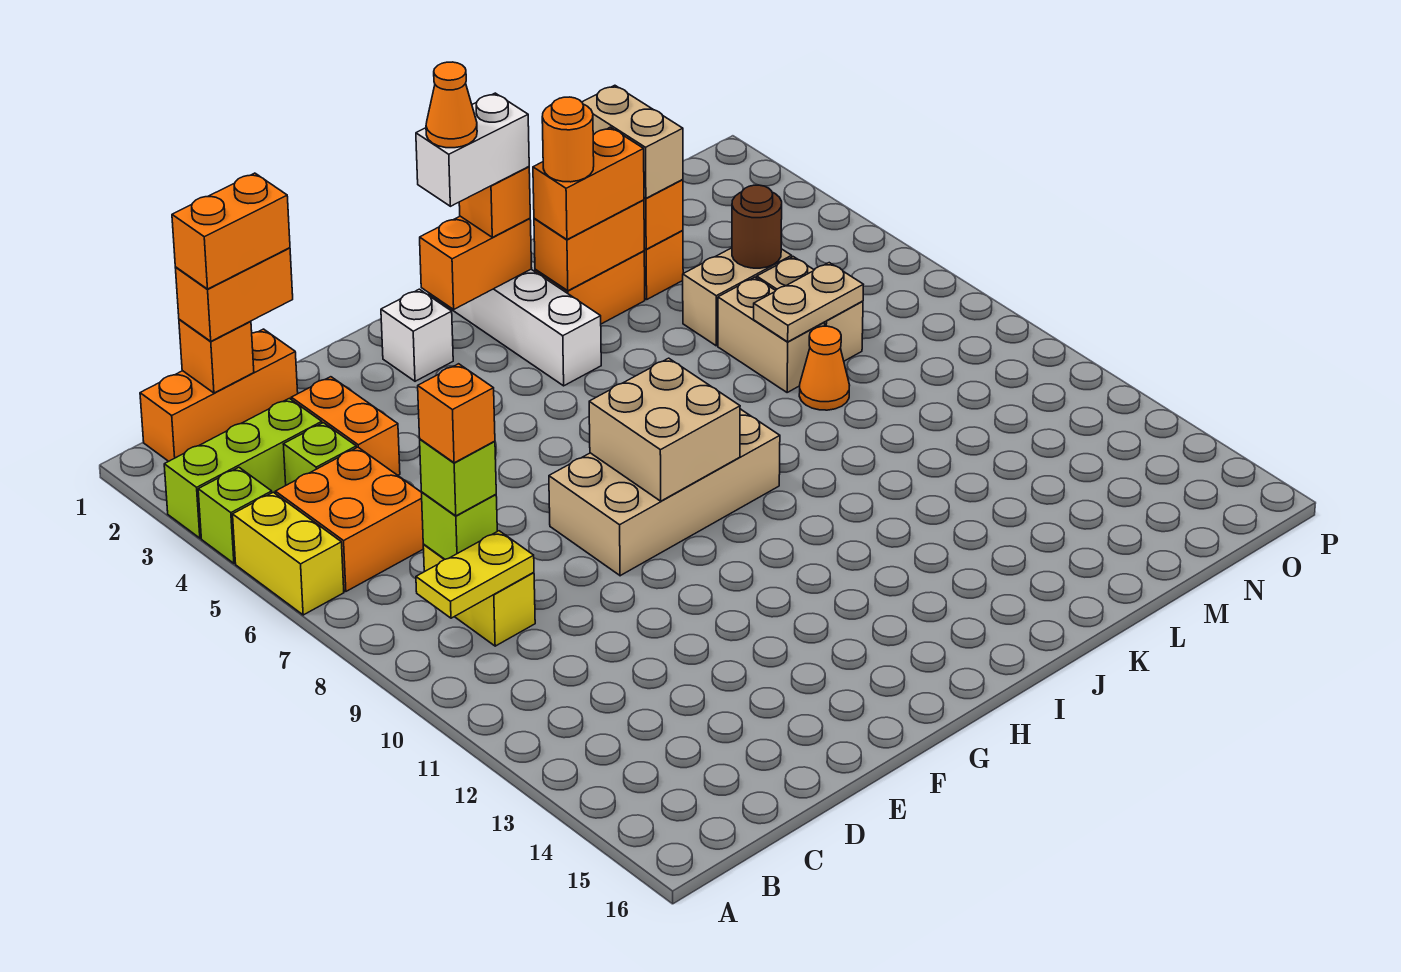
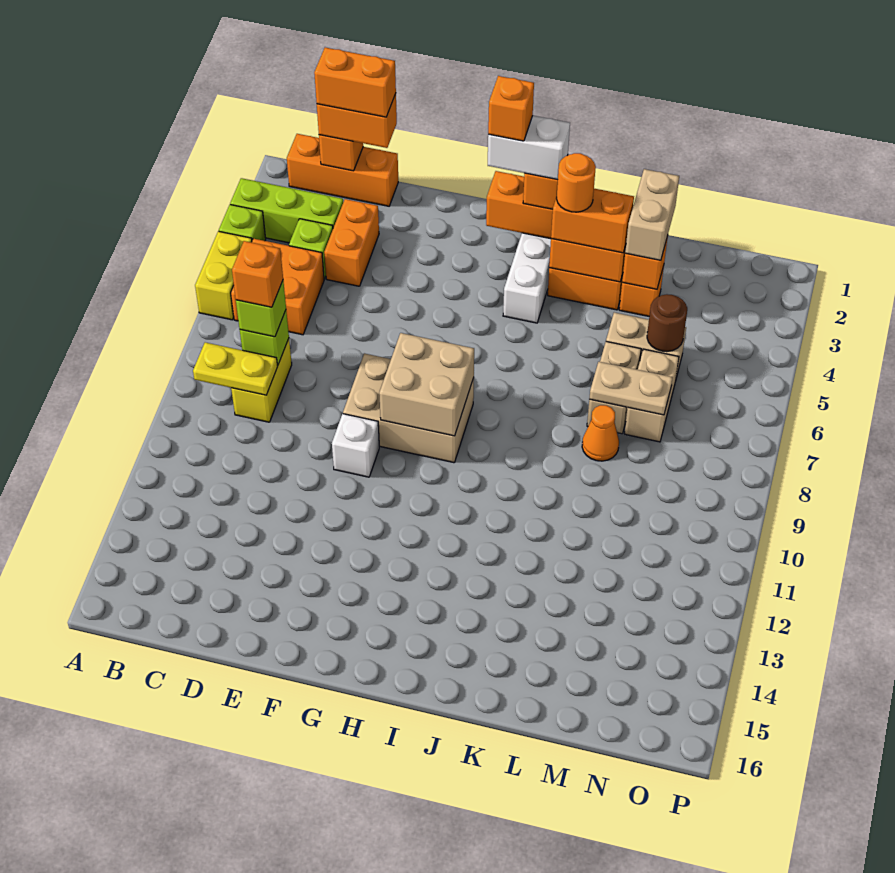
tan 2x4 brick [549,409,780,576] -> tan 2x3 brick [343,353,474,463]
white 1x1 brick [381,289,453,381] -> white 1x1 brick moved to [332,414,379,477]
orange 1x1 cone [426,62,477,148] -> orange 1x1 brick [488,76,534,141]

